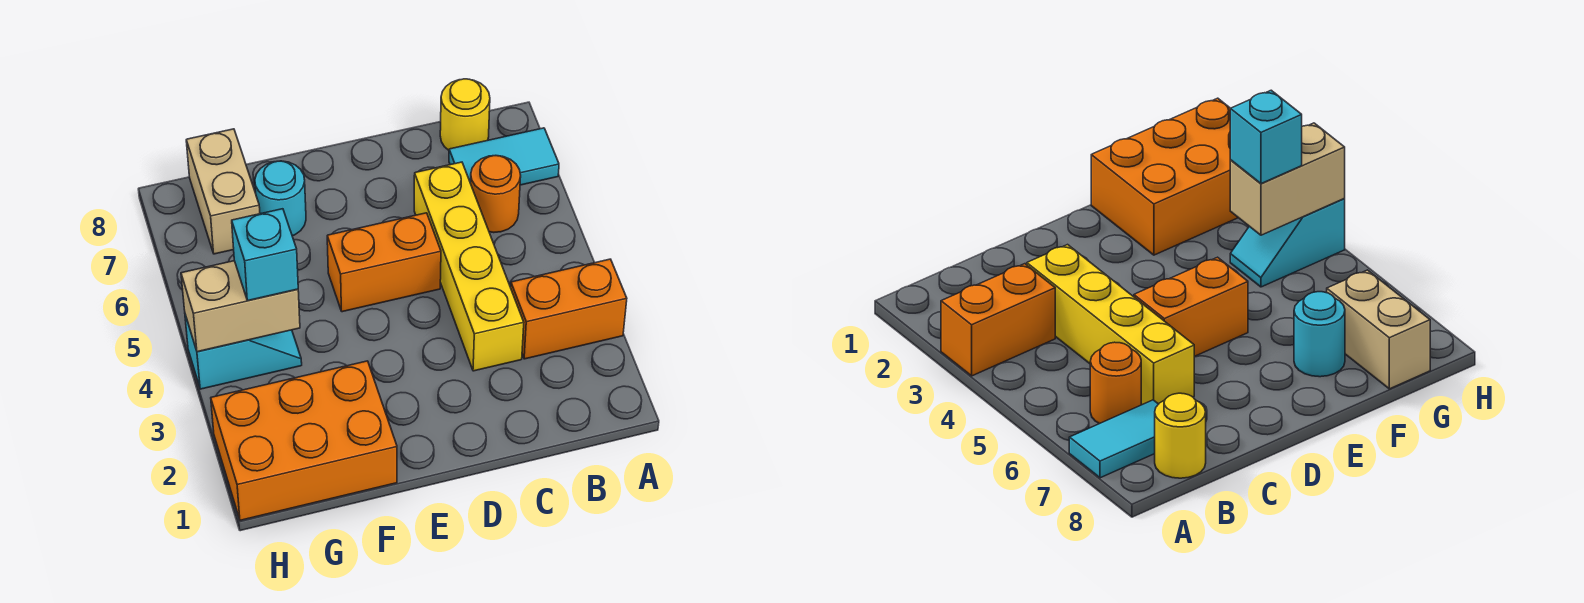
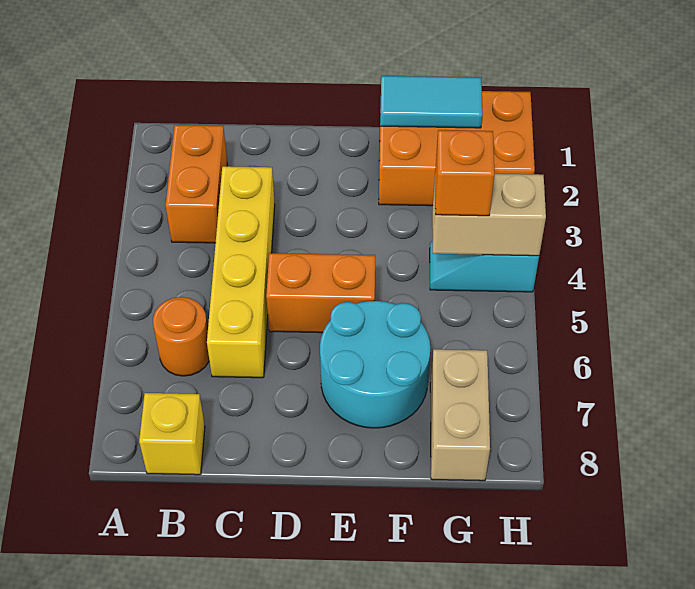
orange 1x2 brick [511,259,627,359] -> orange 1x2 brick turned to [166,125,227,243]
cyan 1x2 tile [449,128,559,185] -> cyan 1x2 tile moved to [380,76,482,128]
yellow 1x1 round brick [440,79,490,150] -> yellow 1x1 brick [139,393,205,475]
cyan 1x1 round brick [255,161,306,236] -> cyan 2x2 round brick [320,301,430,428]
cyan 1x1 brick [232,209,298,301] -> orange 1x1 brick [435,130,494,216]

